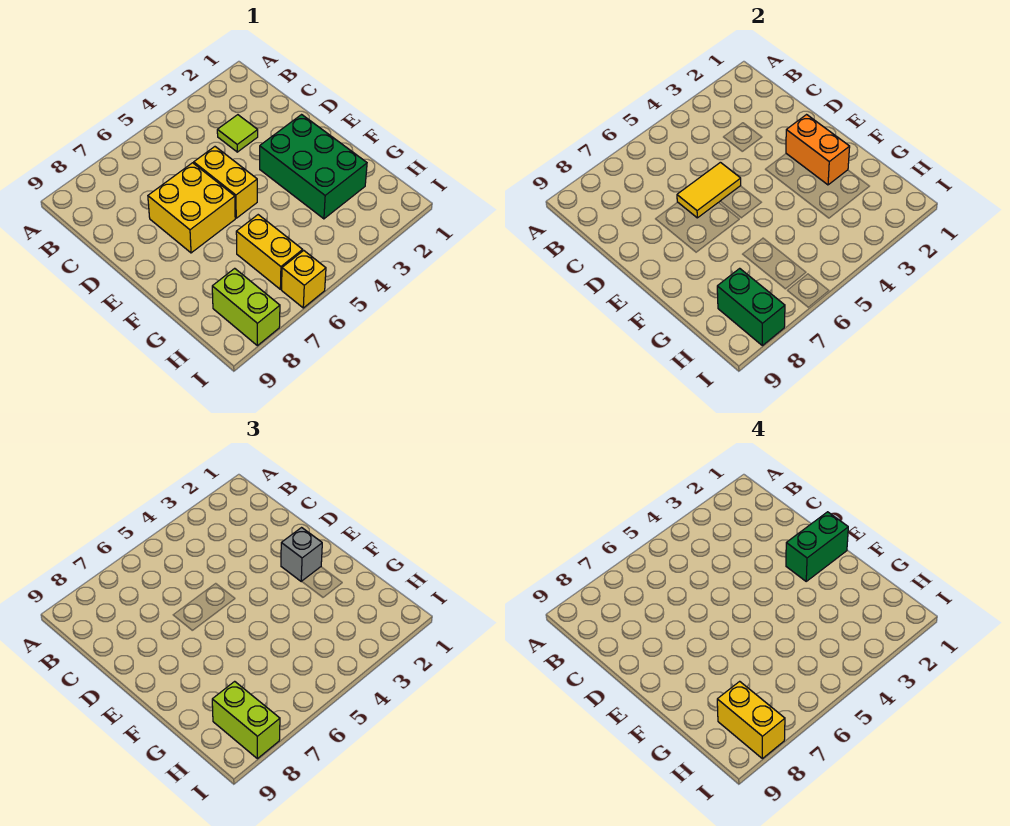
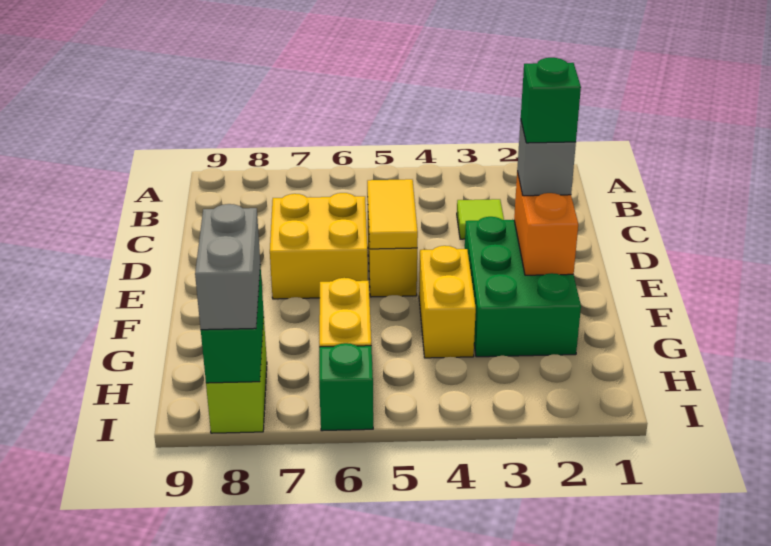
yellow 1x2 tile [677,162,741,218] -> yellow 1x2 tile turned to [367,179,418,249]
green 1x2 brick [786,512,848,581] -> green 1x1 brick [521,58,581,143]
lime 1x2 brick [212,681,280,759] -> grey 1x2 brick [195,204,260,330]
yellow 1x2 brick [717,681,785,759] -> yellow 1x2 brick moved to [419,246,476,358]
yellow 1x1 brick [282,251,326,308] -> green 1x1 brick [319,343,373,431]

